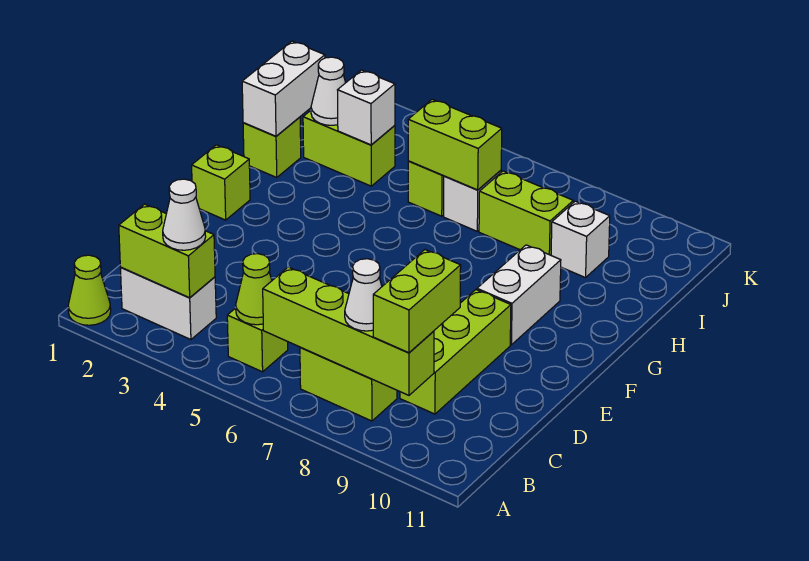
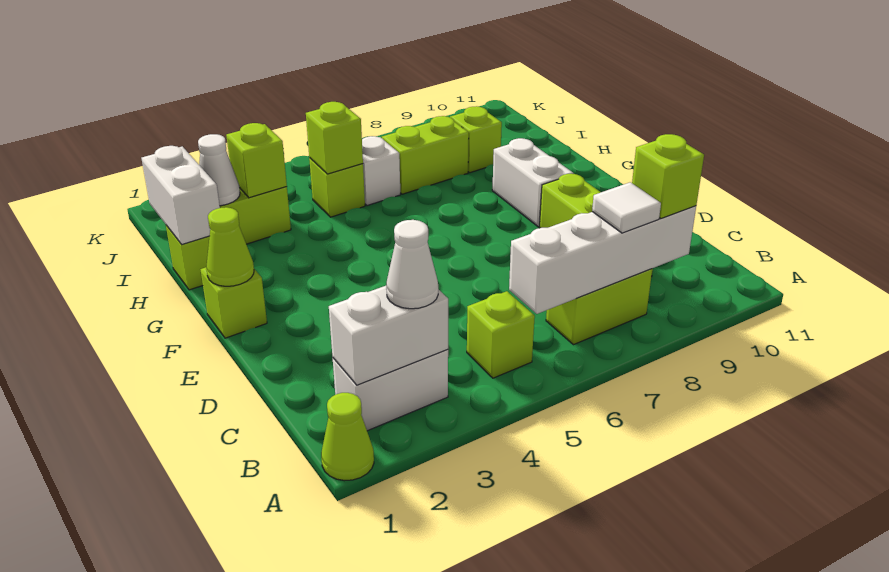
lime 1x2 brick [119,204,215,298] -> white 1x2 brick [328,286,448,385]
lime 1x1 cone [235,254,272,325] -> lime 1x1 cone moved to [206,207,254,286]
lime 1x4 brick [263,267,434,395] -> white 1x4 brick [509,206,696,314]
white 1x1 cone [345,259,382,331] -> white 1x1 tile [592,182,661,233]
lime 1x2 brick [373,250,461,353] -> lime 1x1 brick [632,134,704,219]
white 1x1 brick [338,70,395,145] -> lime 1x1 brick [226,123,287,198]
lime 1x2 brick [408,99,502,190] -> lime 1x1 brick [306,102,363,174]
white 1x1 brick [551,201,610,278] -> lime 1x1 brick [450,106,502,173]

